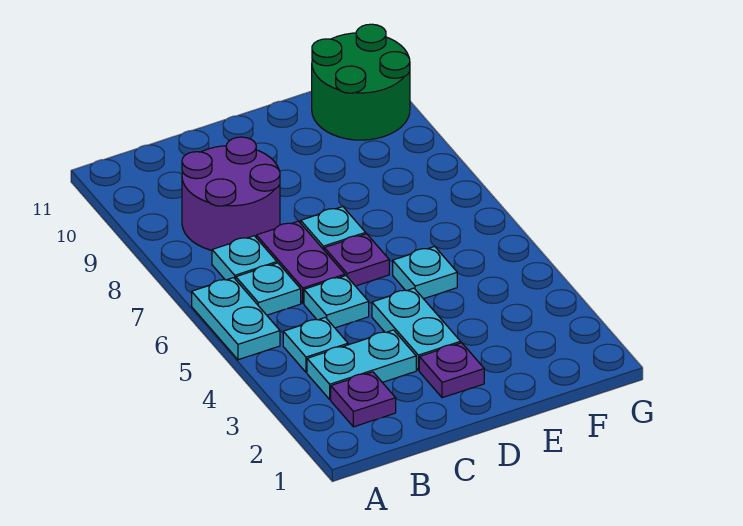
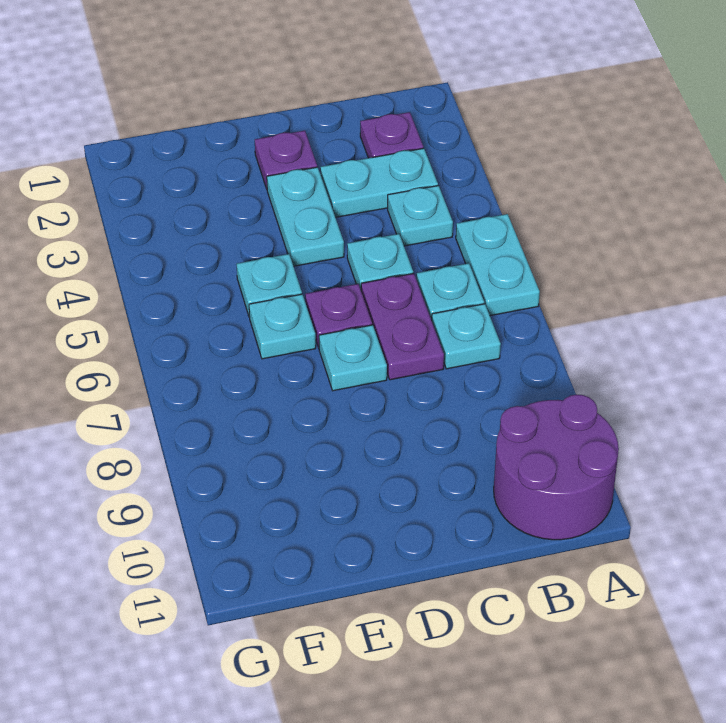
purple 2x2 round brick [182,137,280,250] -> purple 2x2 round brick moved to [494,394,619,540]
none -> cyan 1x1 plate [249,294,316,359]
green 2x2 round brick [312,24,410,140] -> none

